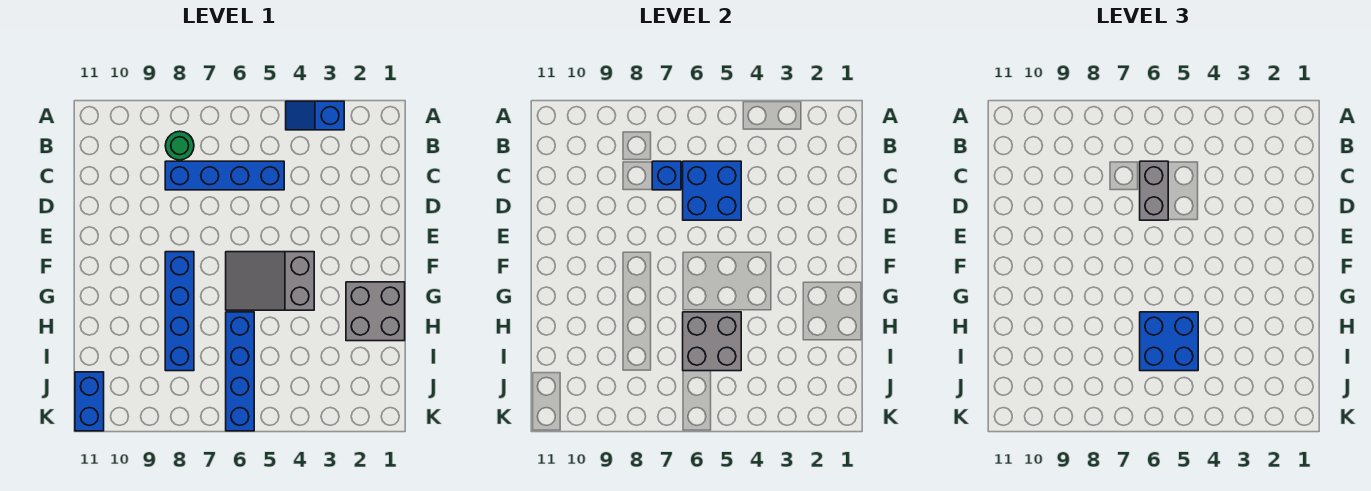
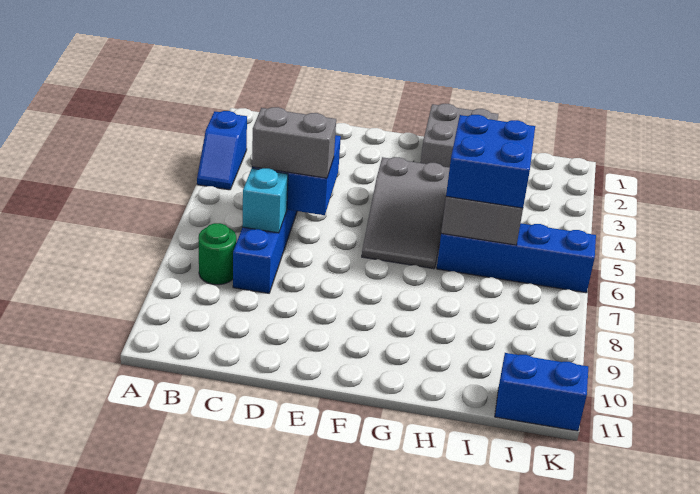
blue 1x1 brick [652,161,681,190] -> cyan 1x1 brick [242,168,288,233]
blue 1x4 brick [165,252,194,371] -> none

